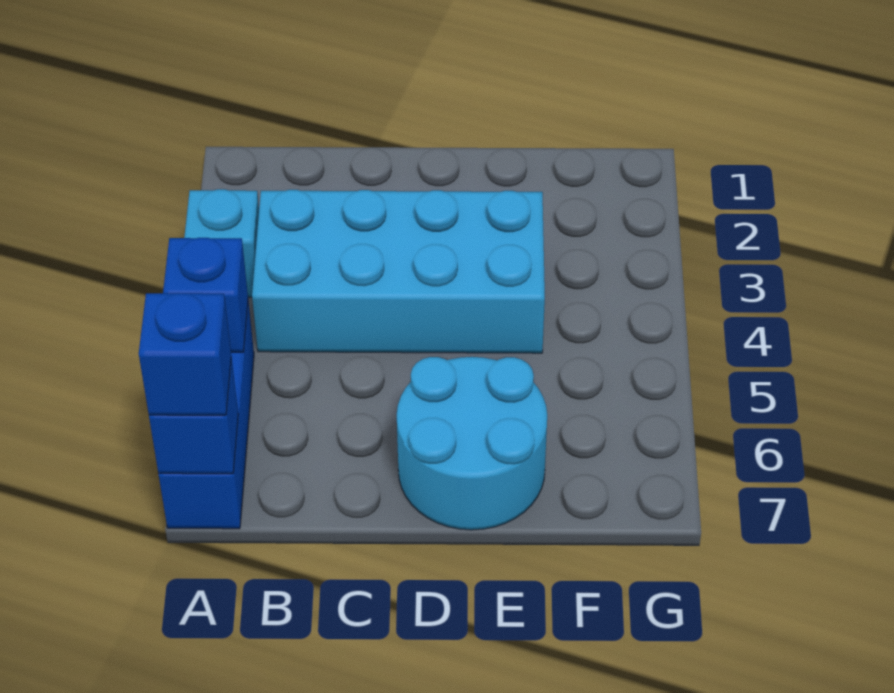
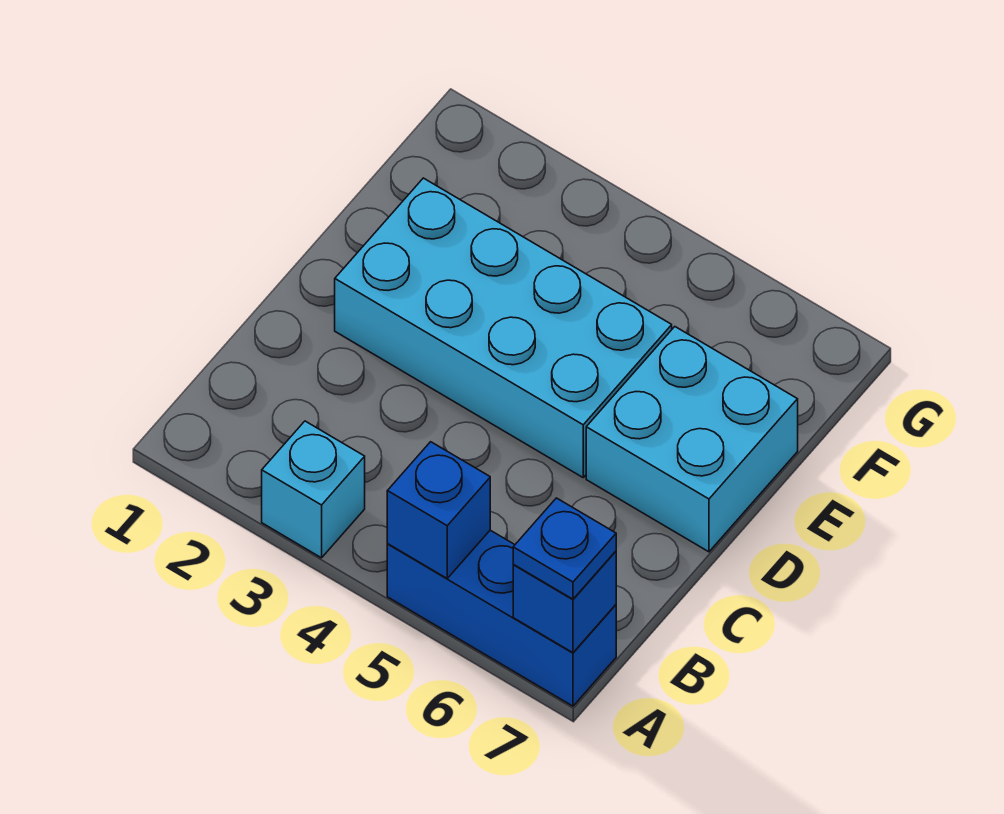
blue 1x1 brick [139,293,231,415] -> blue 1x1 plate [513,498,616,599]
cyan 2x4 brick [252,190,545,353] -> cyan 2x4 brick turned to [335,178,672,477]
cyan 2x2 round brick [397,357,547,530] -> cyan 2x2 brick [586,327,798,552]

